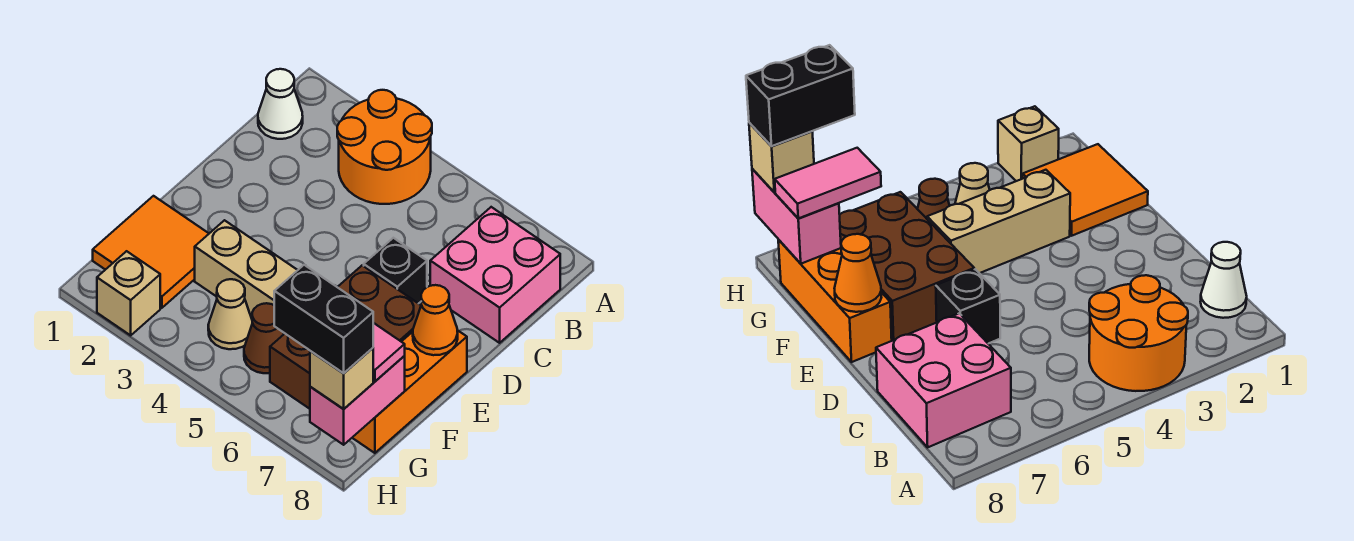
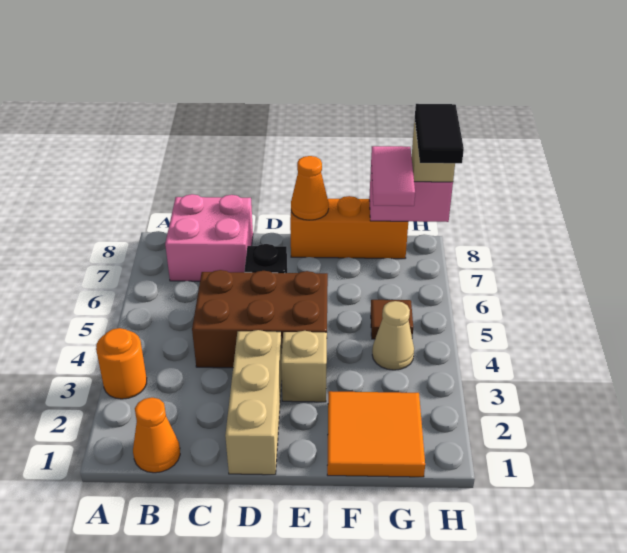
orange 2x2 round brick [337,90,432,204] -> orange 1x1 round brick [96,328,147,399]
white 1x1 cone [258,69,303,139] -> orange 1x1 cone [133,397,180,473]
brown 2x3 brick [270,265,421,409] -> brown 2x3 brick moved to [192,270,328,368]
tan 1x3 brick [195,220,297,334] -> tan 1x3 brick moved to [225,330,282,475]
brown 1x1 cone [244,303,284,373] -> brown 1x1 tile [371,300,413,339]
tan 1x1 brick [97,251,160,335] -> tan 1x1 brick moved to [281,331,327,402]
black 1x2 brick [274,265,373,373] -> black 1x2 tile [415,104,464,163]

